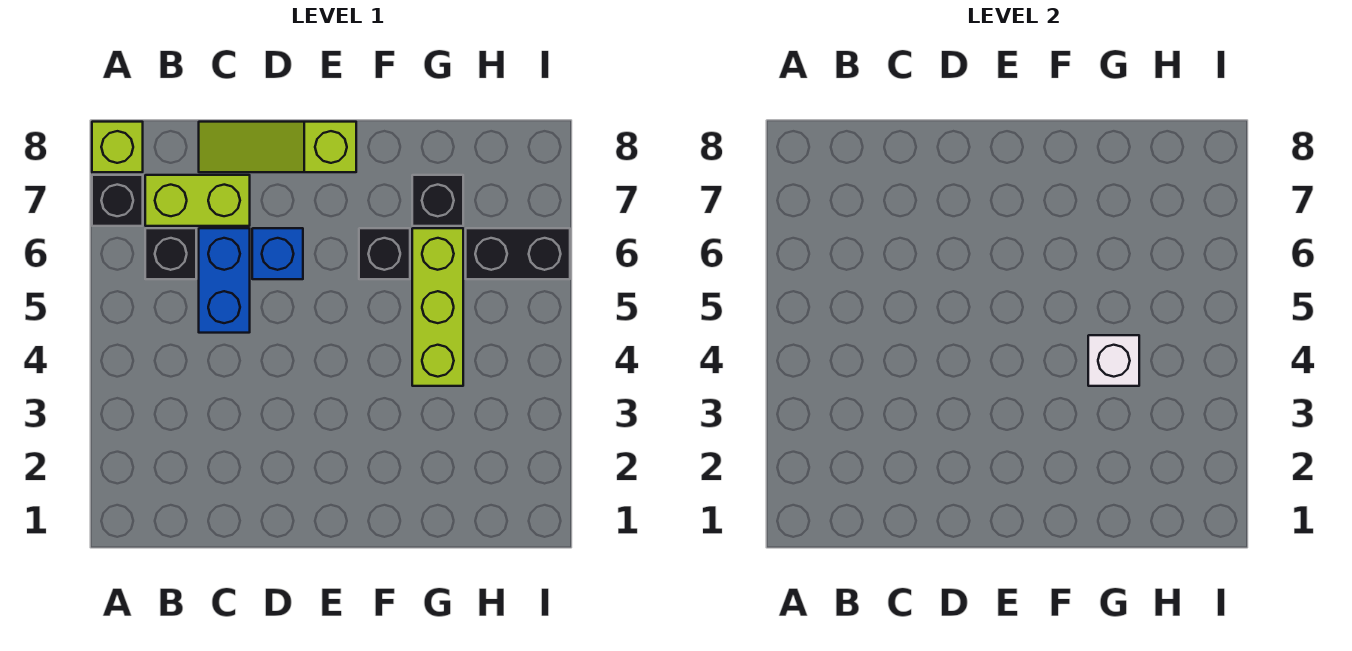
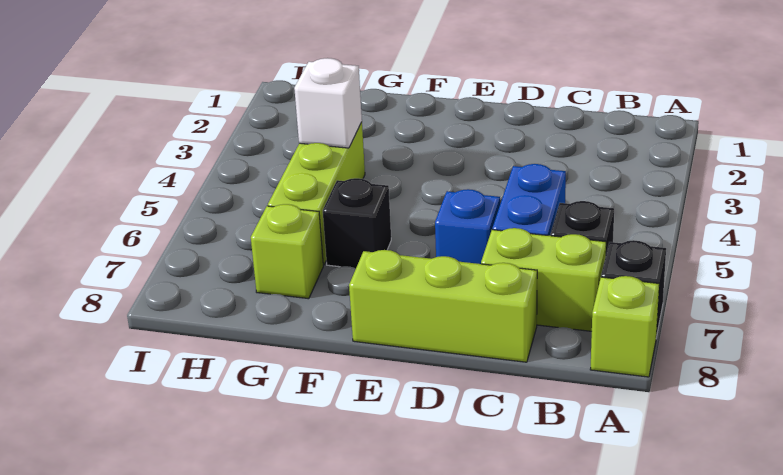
lime 1x3 slope [199,122,356,172] -> lime 1x3 brick [349,250,537,362]
black 1x1 brick [412,175,463,226] -> lime 1x1 brick [251,204,323,299]
black 1x2 brick [466,228,570,279] -> none

